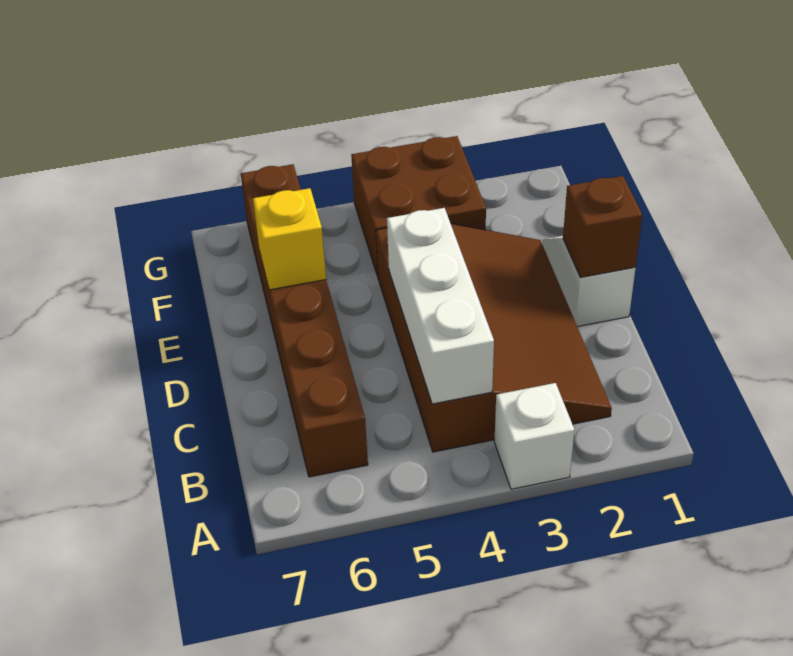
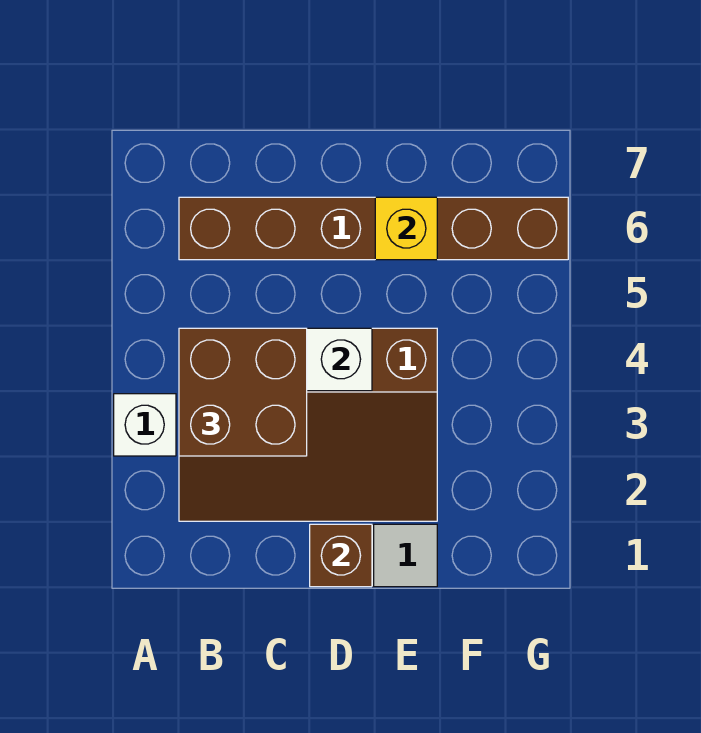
brown 2x2 brick [351,136,486,276] -> brown 2x2 brick moved to [179,328,307,456]

